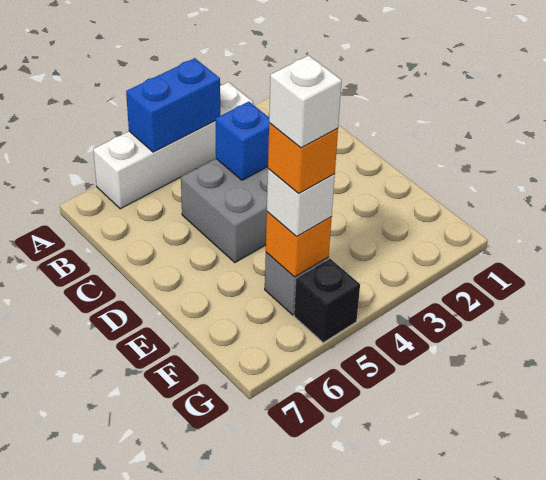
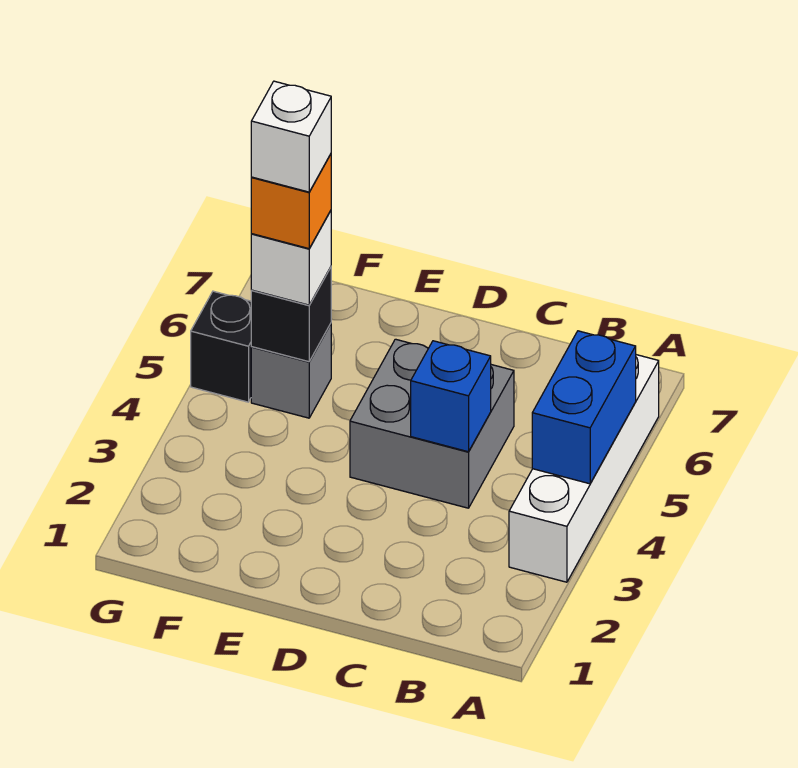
orange 1x1 brick [266,212,332,277] -> black 1x1 brick [251,267,331,362]

